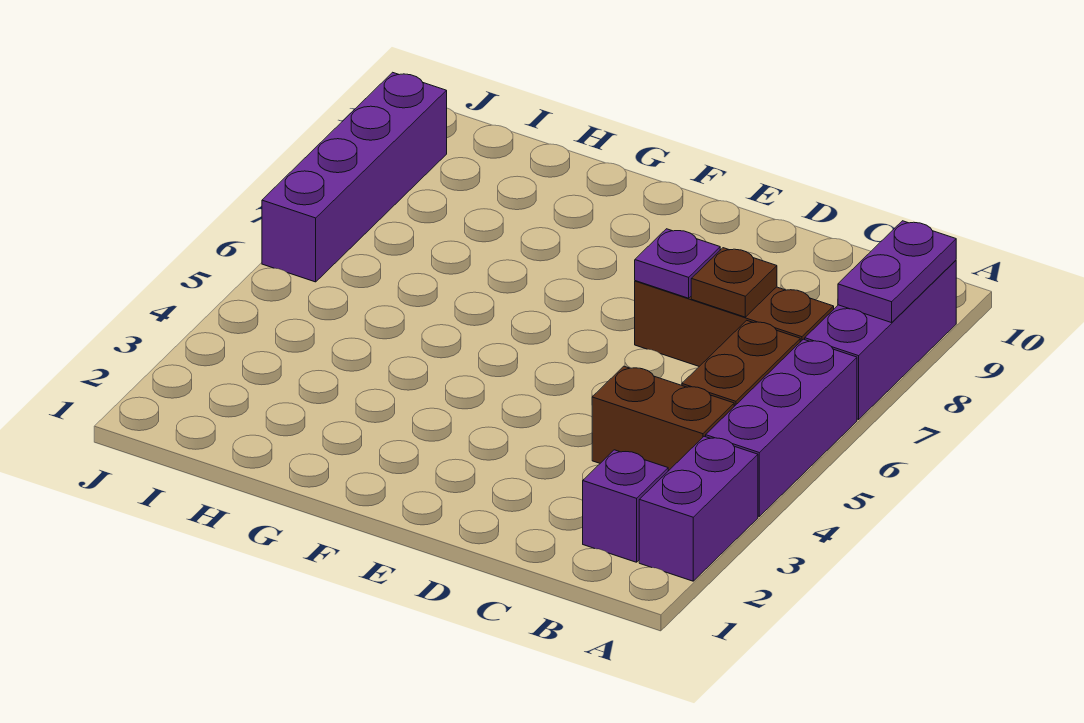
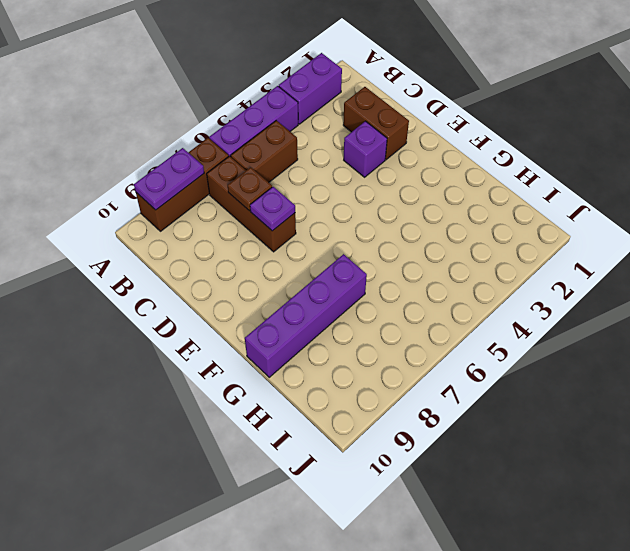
purple 1x3 brick [805,260,956,419] -> brown 1x3 brick [136,138,229,231]
purple 1x1 brick [583,450,668,562] -> purple 1x1 brick moved to [344,121,387,177]
brown 1x2 brick [592,366,734,471] -> brown 1x2 brick moved to [343,87,409,160]
purple 1x4 brick [262,72,447,282] -> purple 1x4 brick moved to [245,254,367,377]

